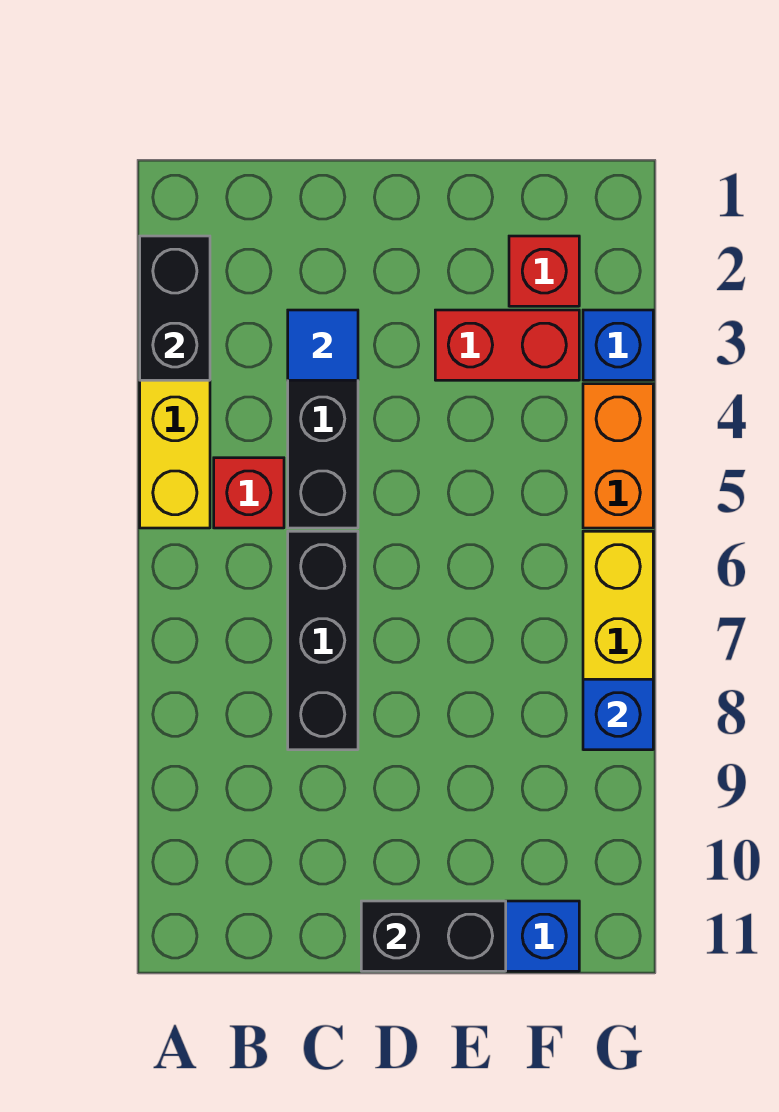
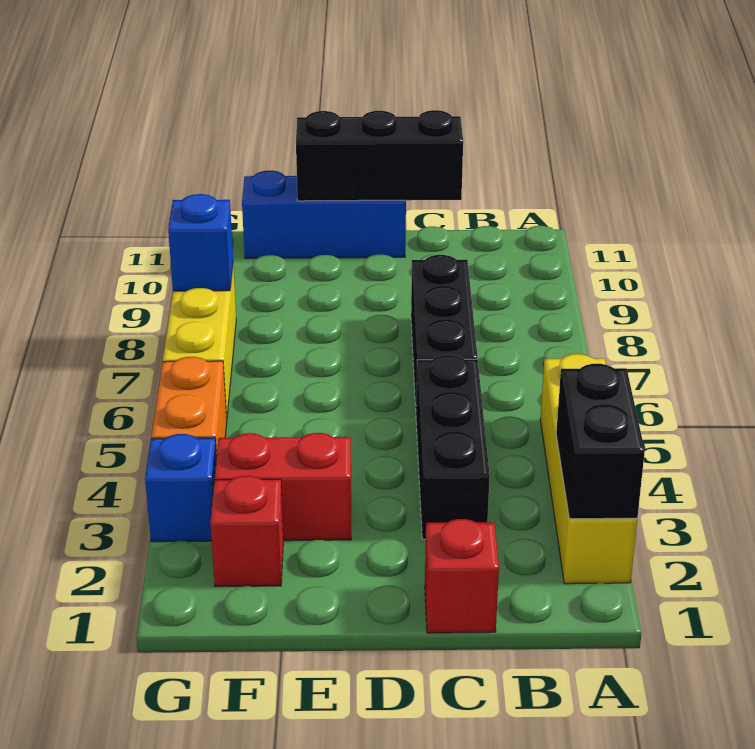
red 1x1 brick [214,458,284,528] -> red 1x1 brick moved to [425,519,499,633]
blue 1x1 tile [288,310,358,380] -> none
black 1x2 brick [361,901,506,971] -> black 1x3 brick [296,110,463,201]

